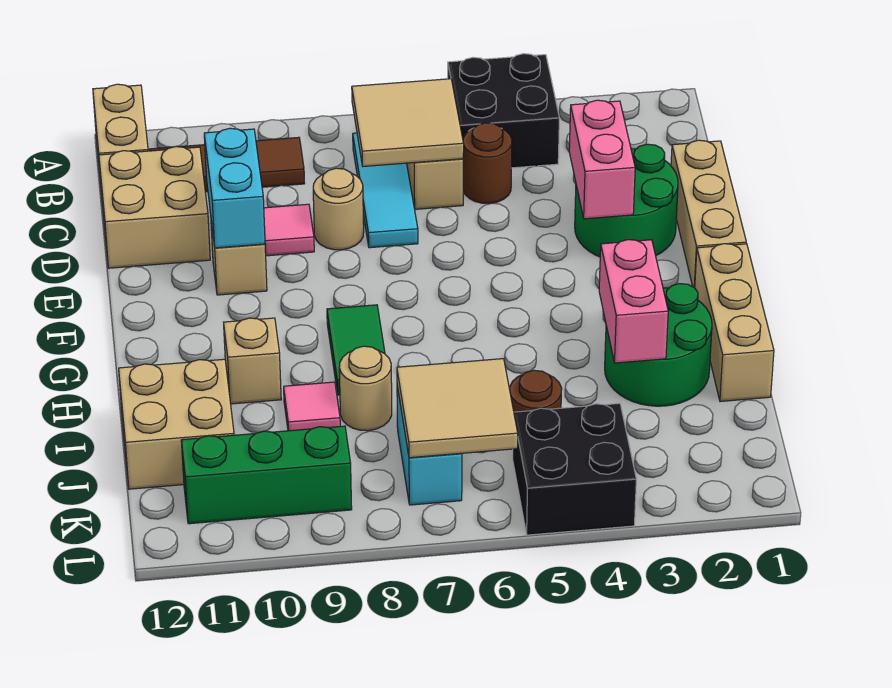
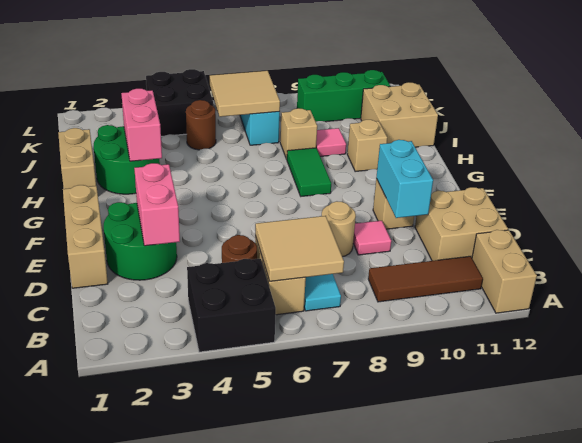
tan 1x3 brick [694,244,774,401] -> tan 1x2 brick [58,128,96,189]
tan 1x1 round brick [339,346,392,431] -> tan 1x1 brick [280,108,317,159]

